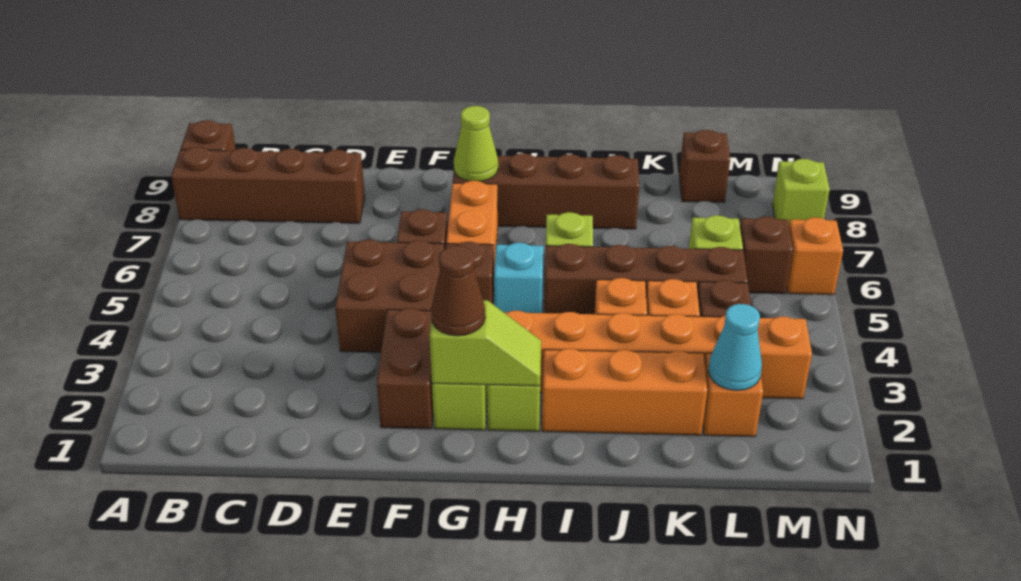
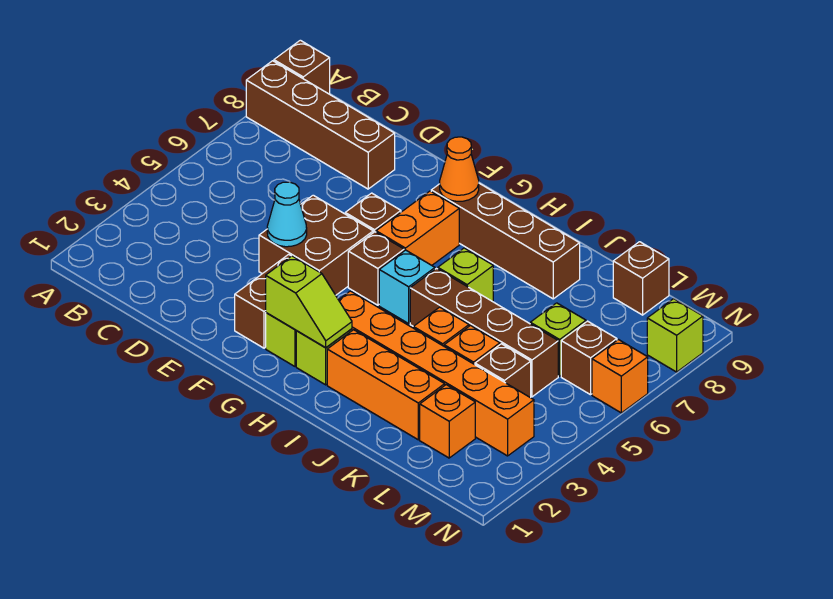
brown 1x1 cone [431,246,485,336] -> none
lime 1x1 cone [454,106,498,181] -> orange 1x1 cone [440,137,479,201]
cyan 1x1 cone [708,304,762,391] -> cyan 1x1 cone moved to [267,182,307,247]

